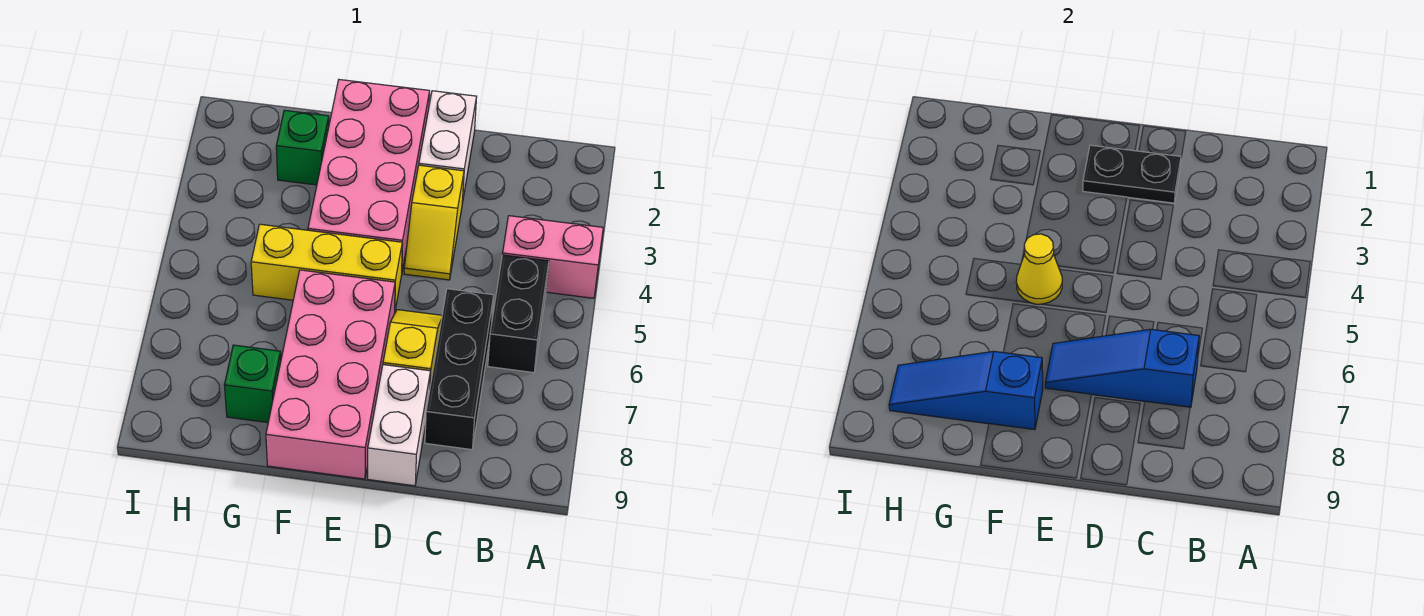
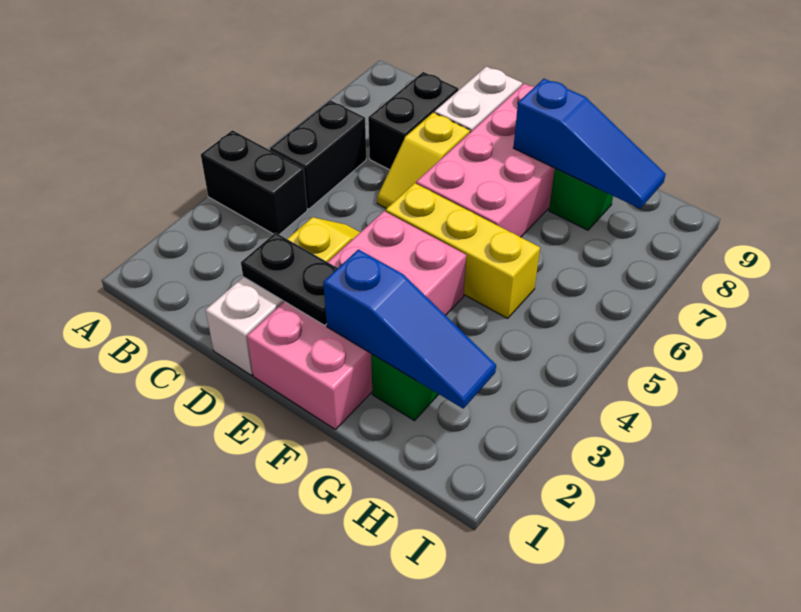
pink 1x2 brick [502,216,603,298] -> black 1x2 brick [201,130,307,235]
black 1x3 brick [425,289,494,450] -> black 1x2 brick [368,72,458,170]
blue 1x3 slope [1045,329,1199,408] -> blue 1x3 slope moved to [323,250,496,408]
yellow 1x1 cone [1016,234,1062,304] -> none

